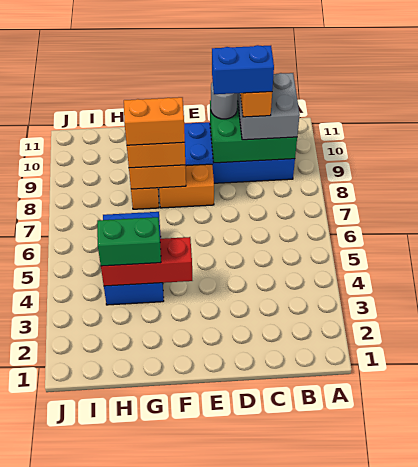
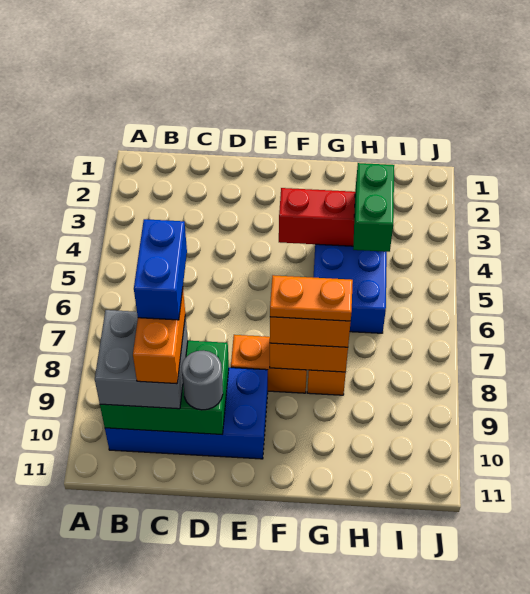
blue 1x2 brick [212,45,274,94] -> blue 1x2 brick turned to [134,219,187,320]
orange 1x2 brick [124,97,185,145] -> orange 1x2 plate [270,275,353,321]
green 1x2 brick [97,217,161,266] -> green 1x2 brick turned to [353,163,394,252]

